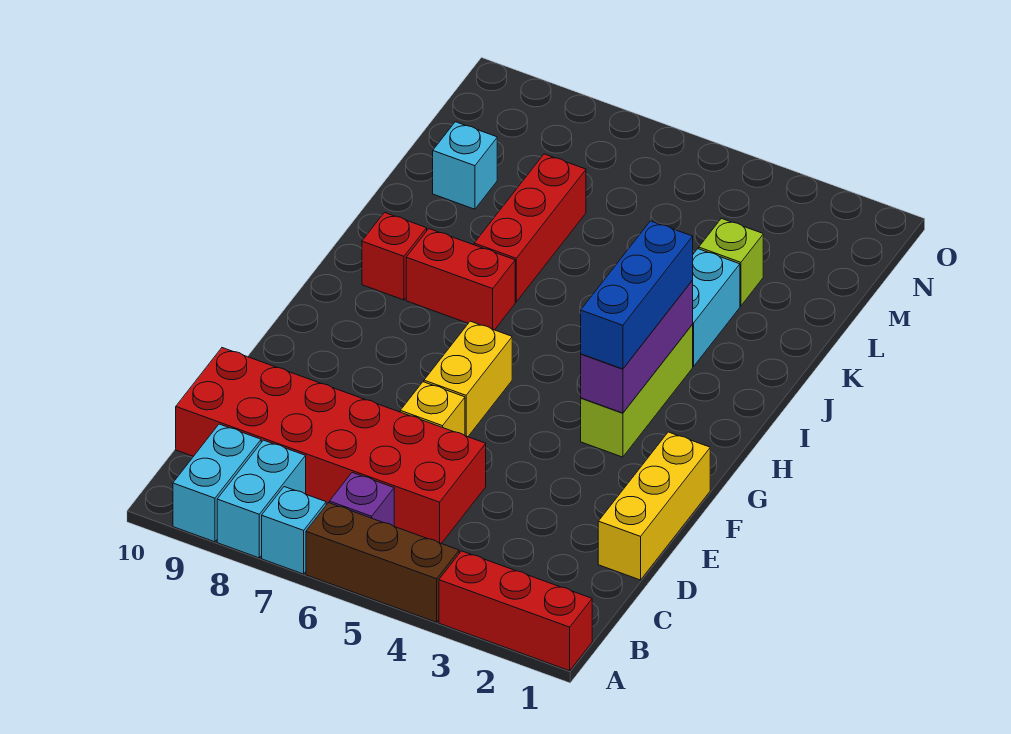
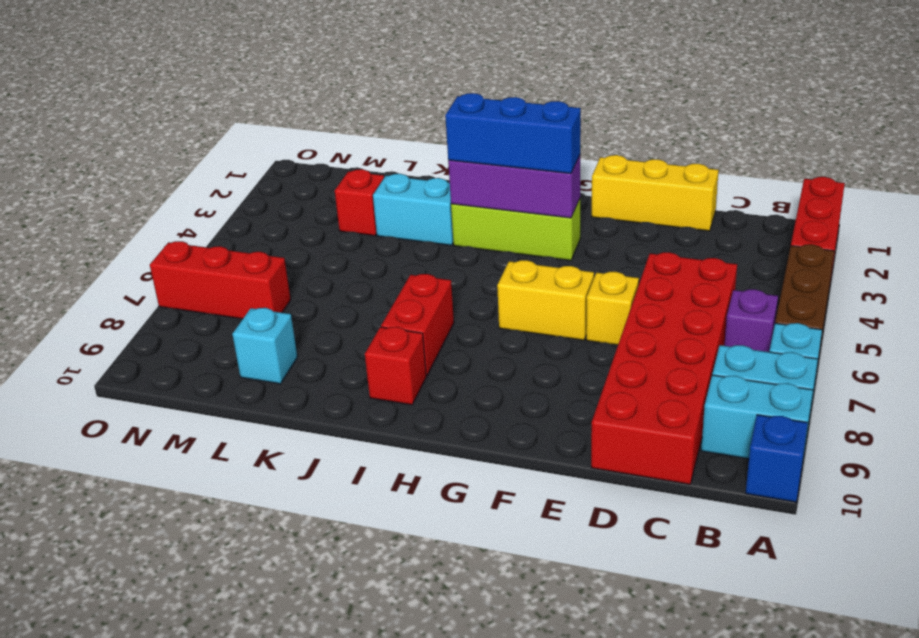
none -> blue 1x1 brick [746,415,808,502]
red 1x3 brick [474,154,586,302] -> red 1x3 brick moved to [150,241,291,319]
lime 1x1 brick [699,218,763,306] -> red 1x1 brick [335,169,384,236]

